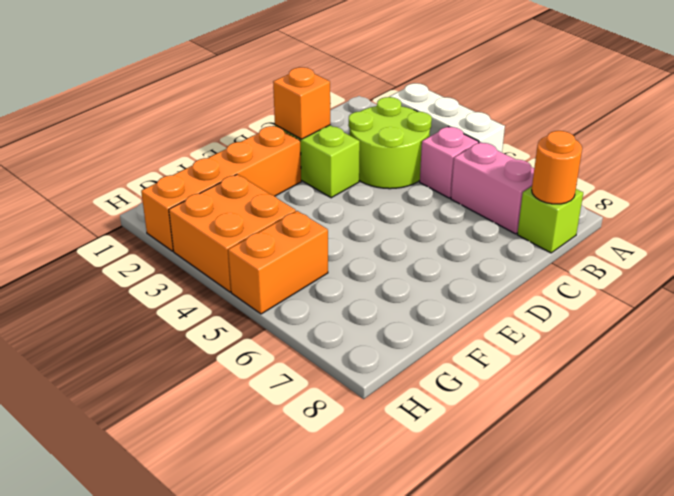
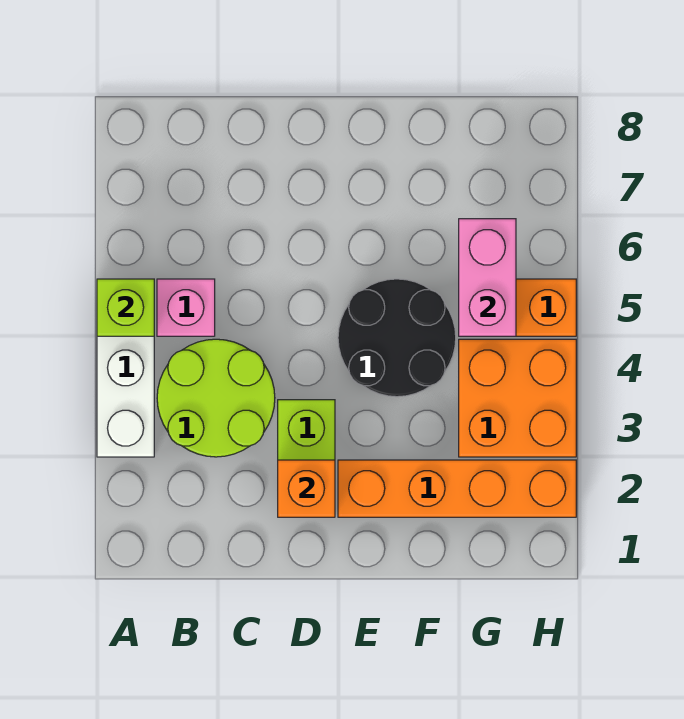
pink 1x2 brick [451,142,534,234] -> pink 1x2 brick moved to [459,219,516,336]
lime 1x1 brick [517,187,583,253] -> lime 1x1 brick moved to [97,279,154,336]
orange 1x1 round brick [532,131,582,204] -> none
none -> black 2x2 round brick [338,279,456,397]

